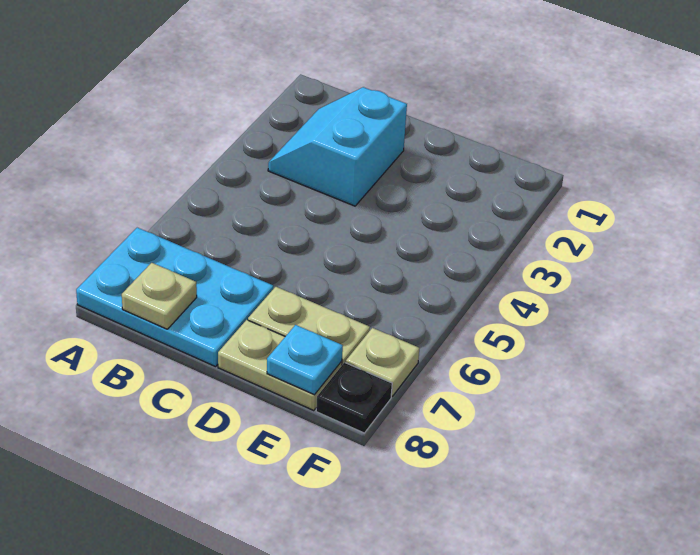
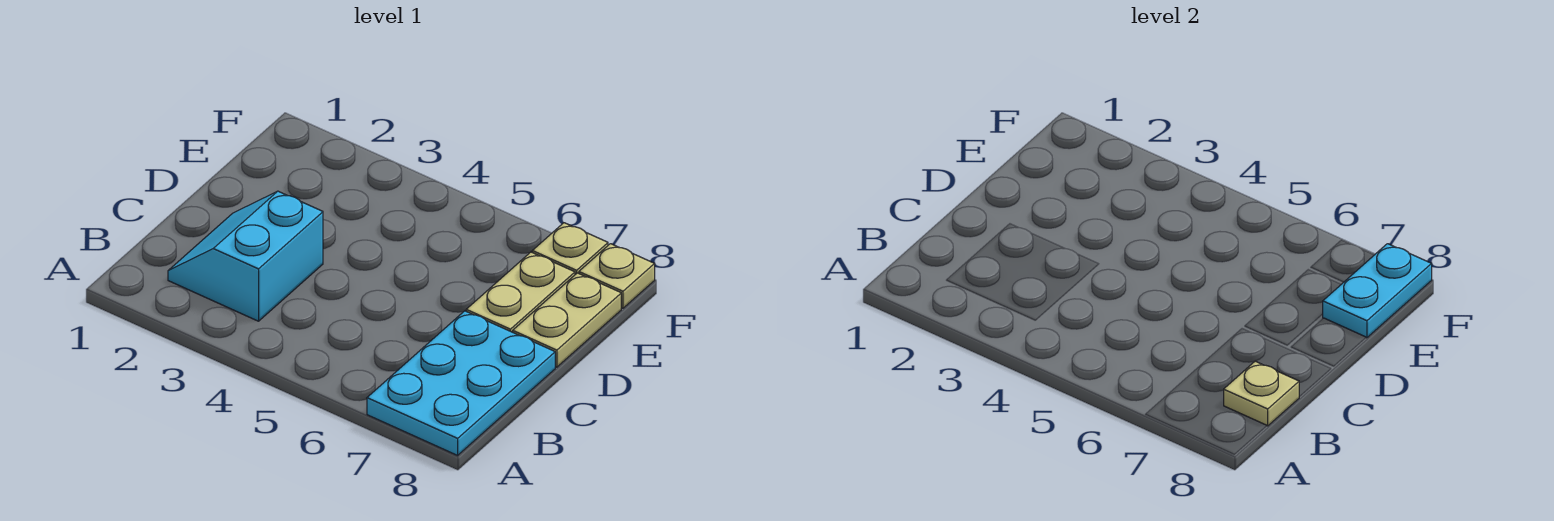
cyan 2x2 slope [268,87,407,206] -> cyan 2x2 slope turned to [168,191,323,321]
cyan 1x1 plate [267,325,343,395] -> cyan 1x2 plate [1323,244,1432,338]
black 1x1 plate [316,362,392,433] -> tan 1x1 plate [579,244,655,308]

